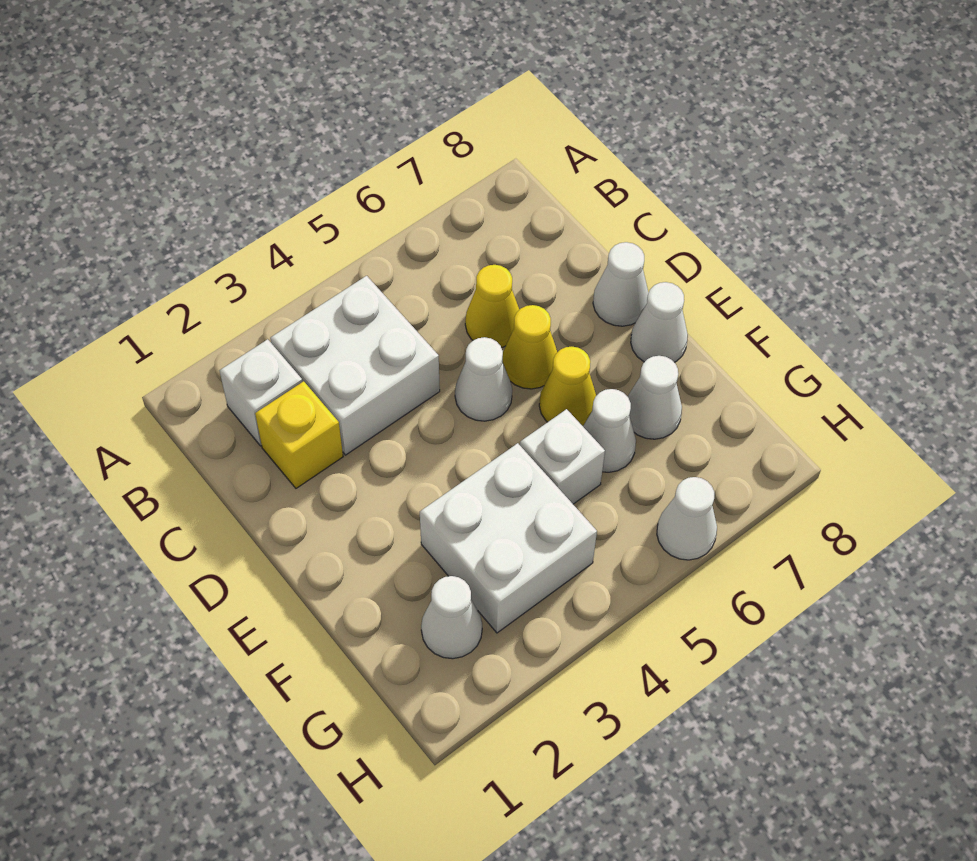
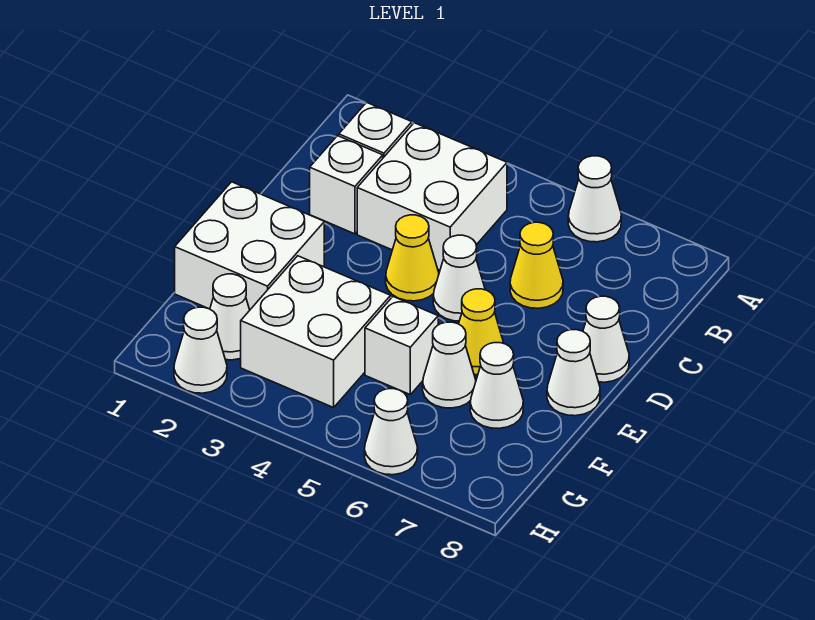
none -> white 1x1 cone [568,156,621,242]
yellow 1x1 brick [255,381,343,488] -> white 1x1 brick [310,136,383,234]
yellow 1x1 cone [502,305,557,389] -> yellow 1x1 cone moved to [386,215,439,301]
none -> white 2x2 brick [175,182,324,309]
none -> white 1x1 cone [174,307,227,393]

